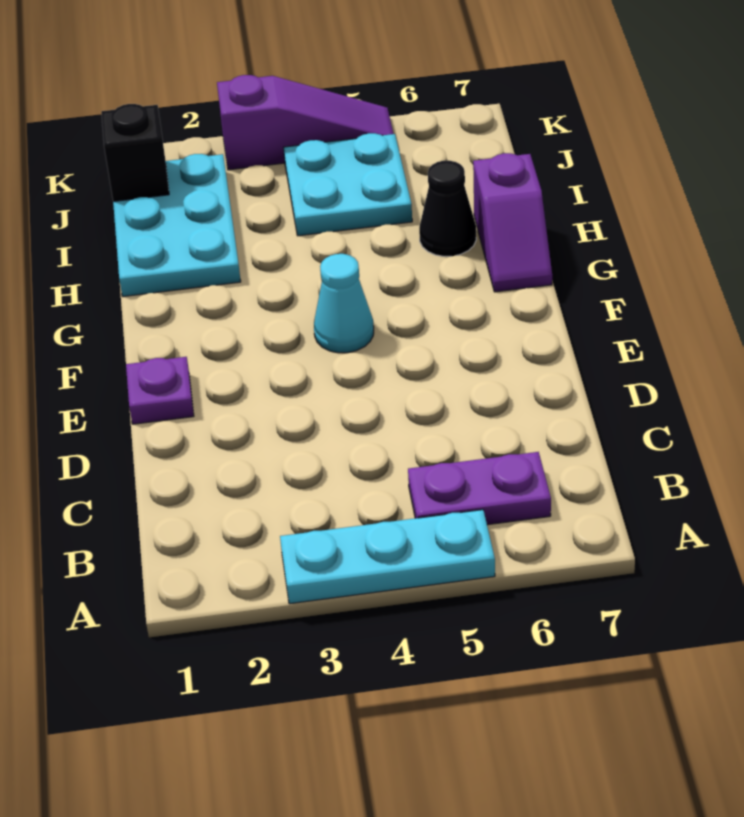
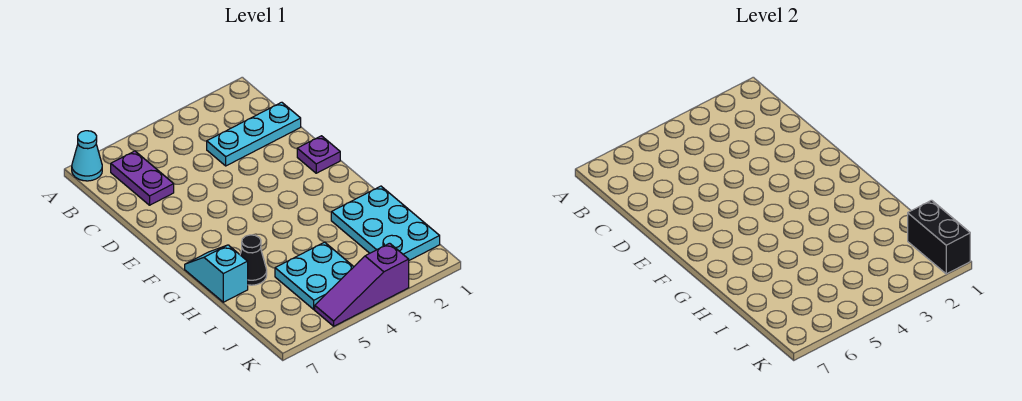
cyan 1x3 plate [280,510,495,604] -> cyan 1x3 plate moved to [207,102,301,166]
purple 1x2 plate [408,452,551,525] -> purple 1x2 plate turned to [111,151,174,205]
cyan 1x1 cone [314,254,374,353] -> cyan 1x1 cone moved to [72,131,102,181]
purple 1x2 slope [473,153,552,292] -> cyan 1x2 slope [185,245,248,302]
black 1x1 brick [101,104,169,201] -> black 1x2 brick [908,200,970,274]

